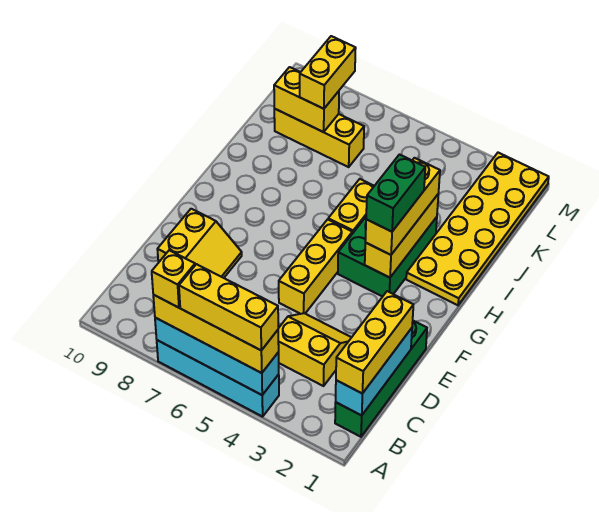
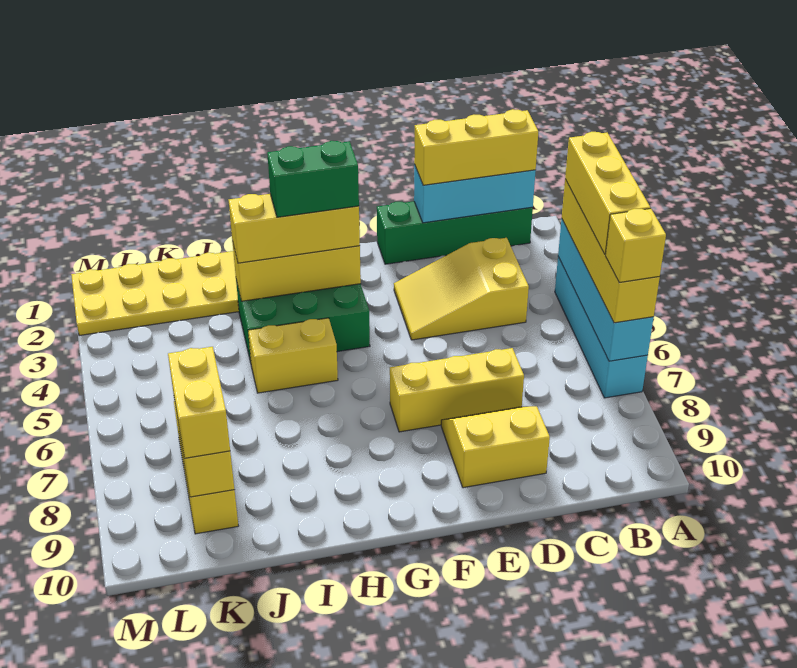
yellow 2x2 slope [278,313,352,386] -> yellow 2x3 slope [394,238,529,340]
yellow 1x3 brick [279,219,352,314] -> yellow 1x3 brick moved to [390,348,524,432]
yellow 1x2 brick [300,36,356,109] -> yellow 1x2 brick turned to [168,347,230,458]

